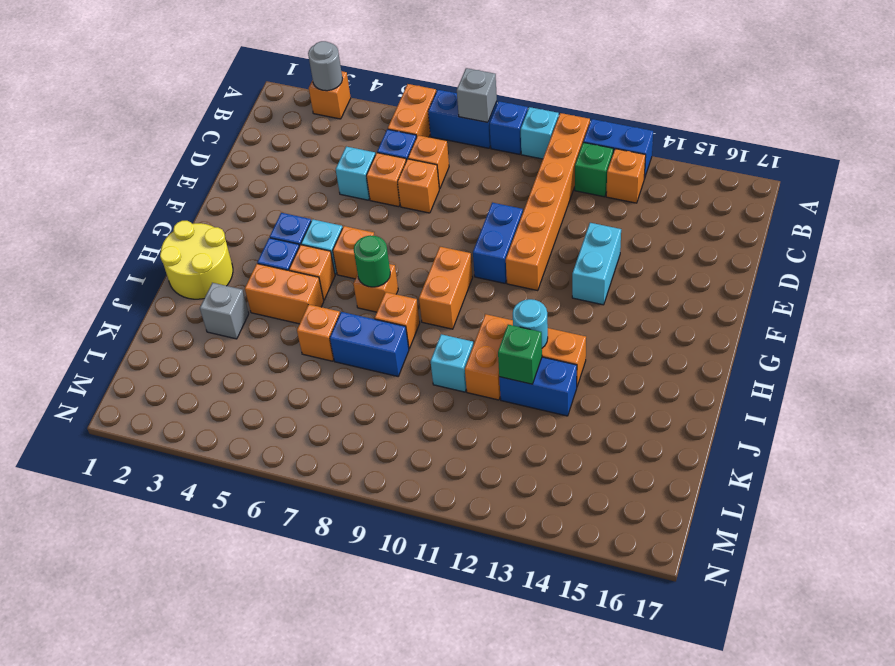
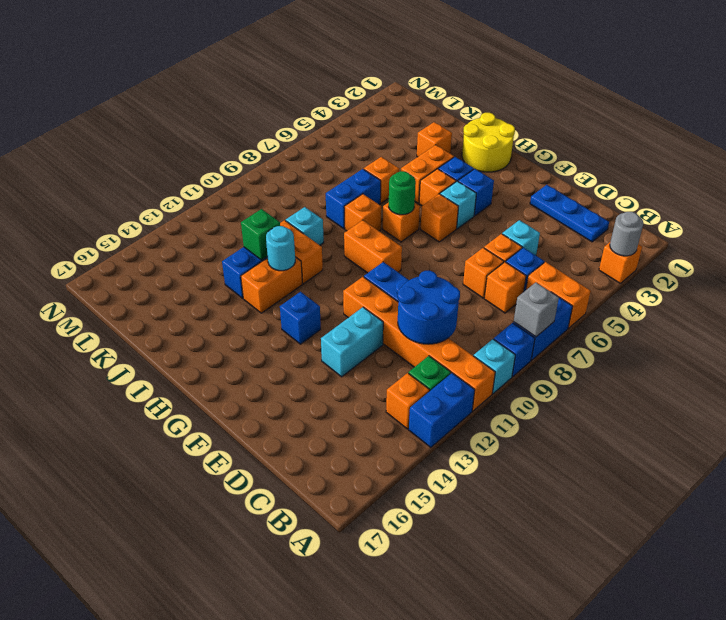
none -> blue 1x3 plate [530,185,609,242]
none -> blue 2x2 round brick [398,271,460,344]
cyan 1x2 brick [572,223,621,305] -> cyan 1x2 brick turned to [321,307,383,377]
none -> blue 1x1 brick [280,292,321,344]
grey 1x1 brick [200,283,249,339] -> orange 1x1 brick [417,122,452,157]

